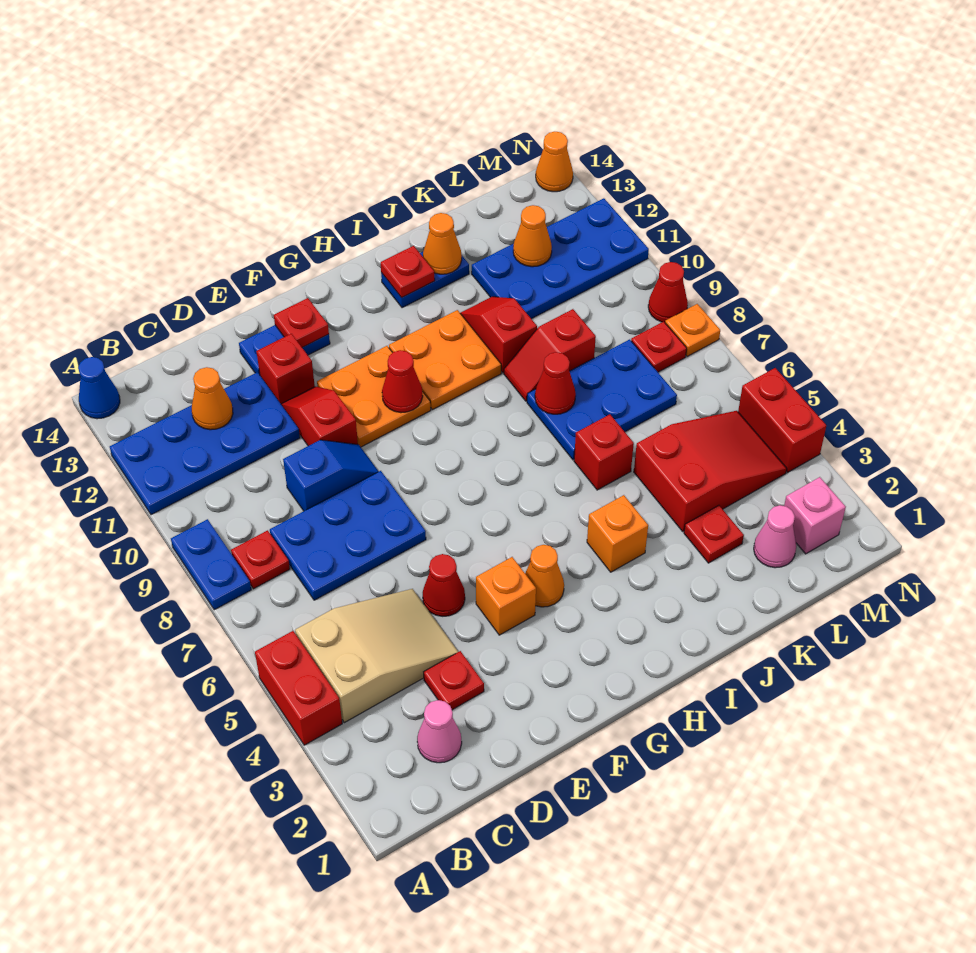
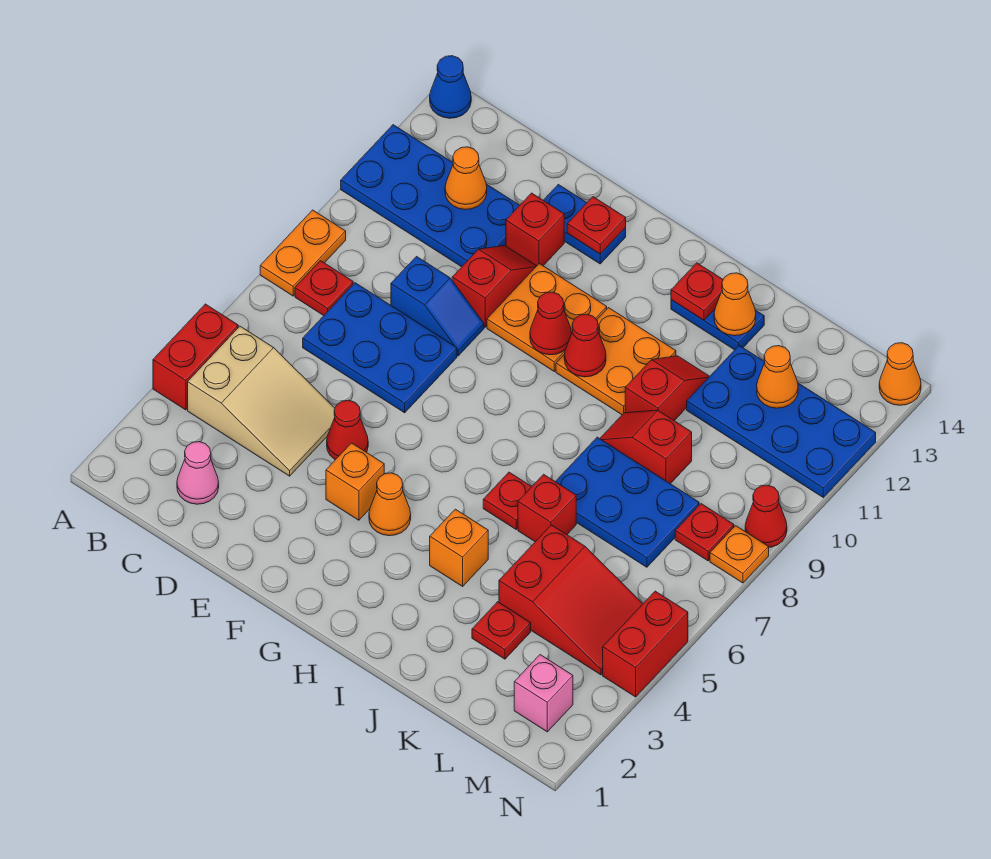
blue 1x2 plate [171,519,251,610] -> orange 1x2 plate [260,210,346,296]
red 1x1 plate [424,651,484,710] -> red 1x1 plate moved to [483,472,532,529]
red 1x1 cone [535,352,576,414] -> red 1x1 cone moved to [564,314,606,377]
pink 1x1 cone [754,505,796,568] -> none

